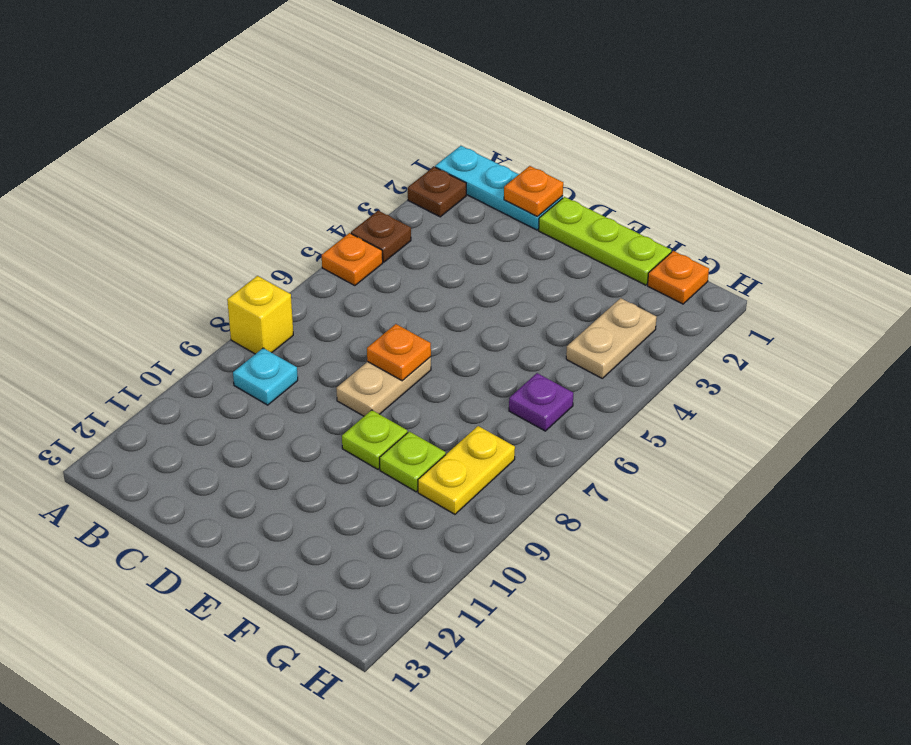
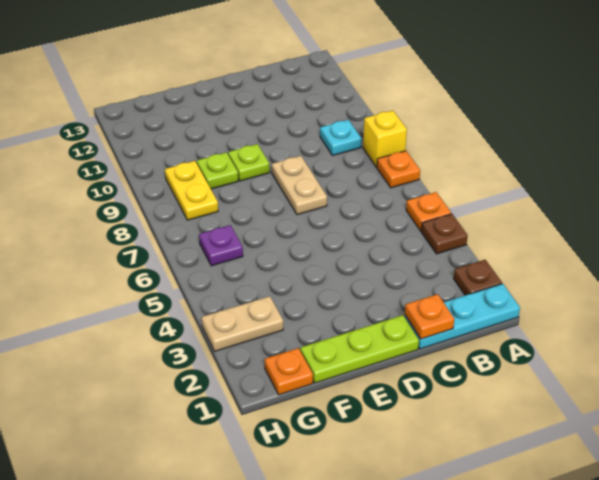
orange 1x1 plate [367,324,431,381] -> orange 1x1 plate moved to [377,151,420,188]
tan 1x2 plate [566,298,657,378] -> tan 1x2 plate turned to [202,296,283,351]

